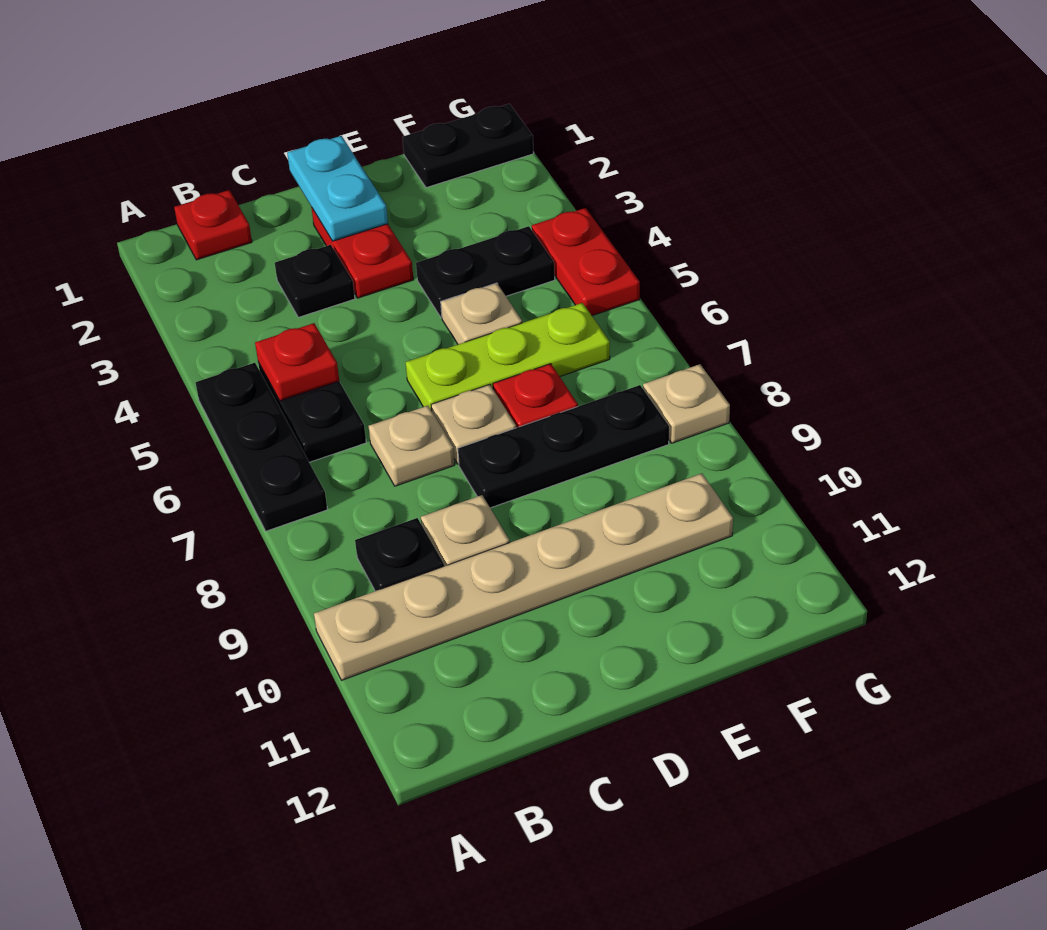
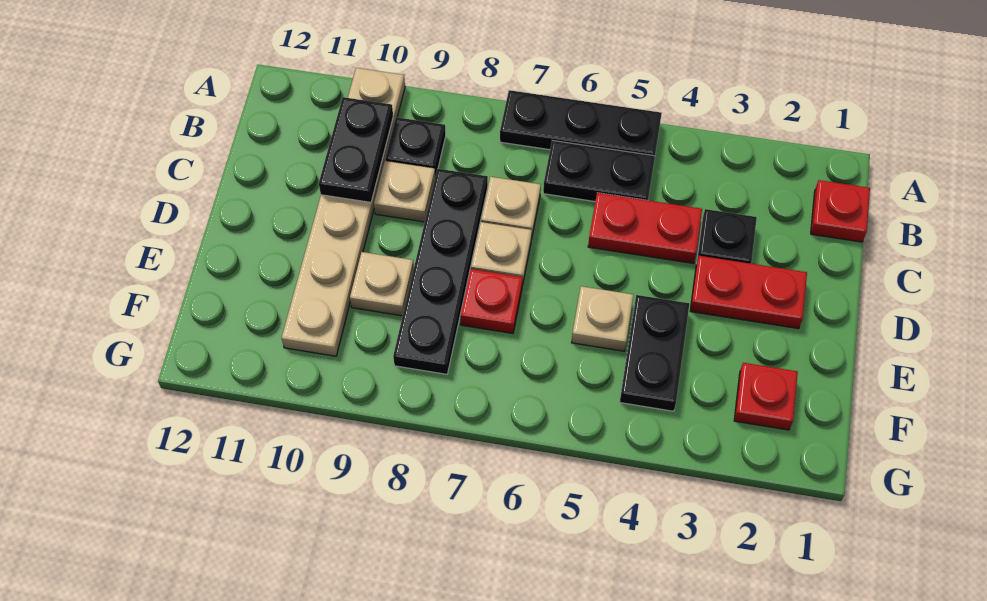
red 1x1 plate [255,323,339,401] -> red 1x1 plate moved to [734,363,798,430]
cyan 1x2 plate [287,136,388,241] -> none
lime 1x3 plate [406,303,610,411] -> none
black 1x3 plate [458,385,669,508] -> black 1x4 plate [393,169,488,374]
black 1x2 plate [402,104,534,188] -> black 1x2 plate moved to [319,97,393,202]
red 1x2 plate [532,208,640,316] -> red 1x2 plate moved to [588,193,702,263]
tan 1x1 plate [643,364,730,443] -> tan 1x1 plate moved to [350,252,414,316]

